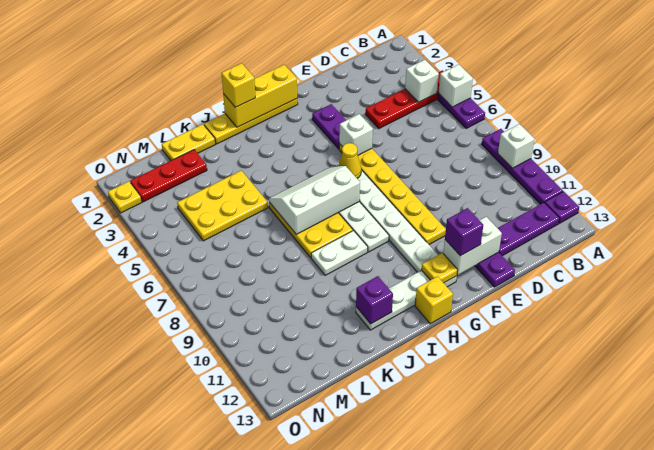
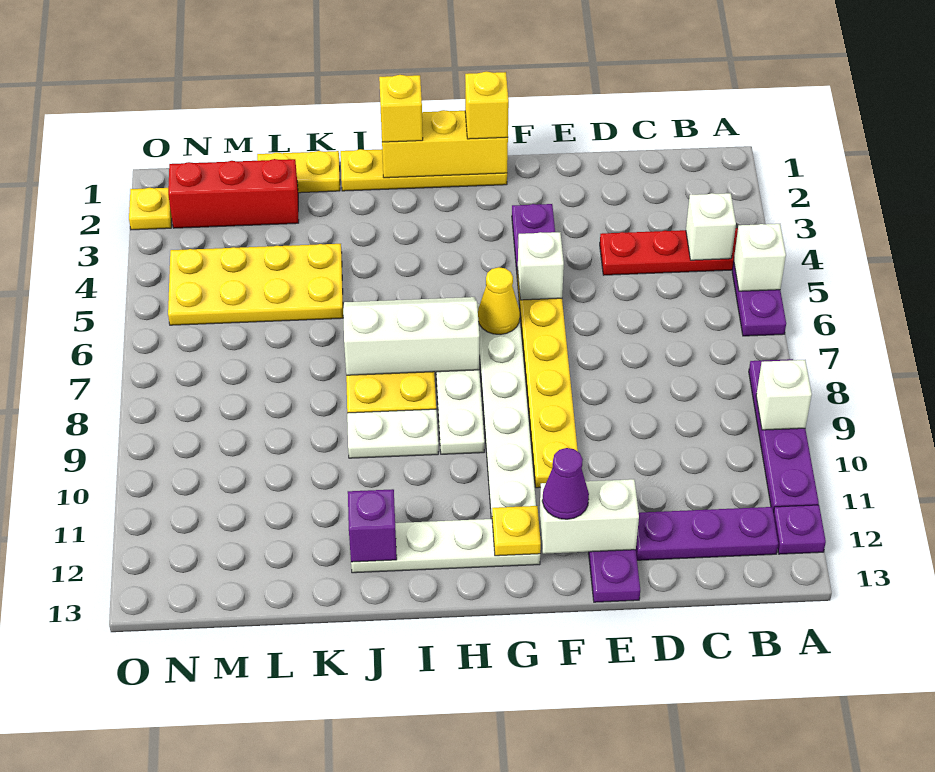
purple 1x1 brick [445,208,483,256] -> purple 1x1 cone [542,448,589,519]
yellow 1x1 brick [415,276,453,324] -> yellow 1x1 brick moved to [465,72,509,139]
yellow 2x3 plate [177,170,268,241] -> yellow 2x4 plate [168,244,343,325]
red 1x3 plate [130,150,207,202] -> red 1x3 brick [168,159,299,228]

